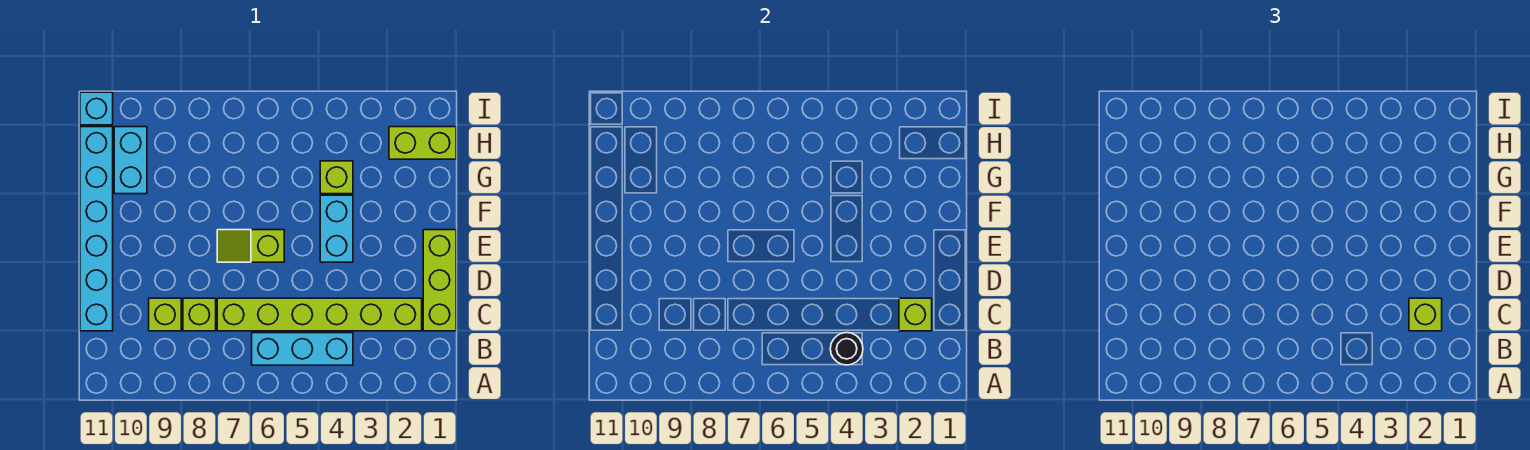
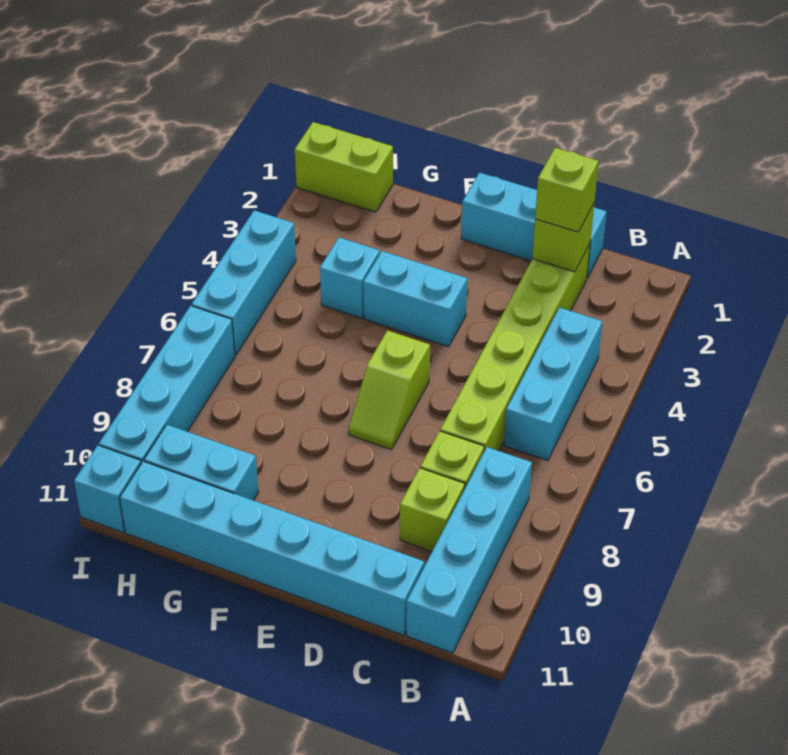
black 1x1 round brick [830,333,863,365] -> none
none -> cyan 1x4 brick [406,447,532,653]
lime 1x3 brick [423,230,456,331] -> cyan 1x3 brick [461,173,607,278]
lime 1x1 brick [320,161,353,194] -> cyan 1x1 brick [320,237,380,318]
lime 1x2 brick [389,127,456,159] -> lime 1x2 brick turned to [295,122,393,212]
none -> cyan 1x3 brick [192,210,296,355]
none -> cyan 1x4 brick [99,306,235,463]

